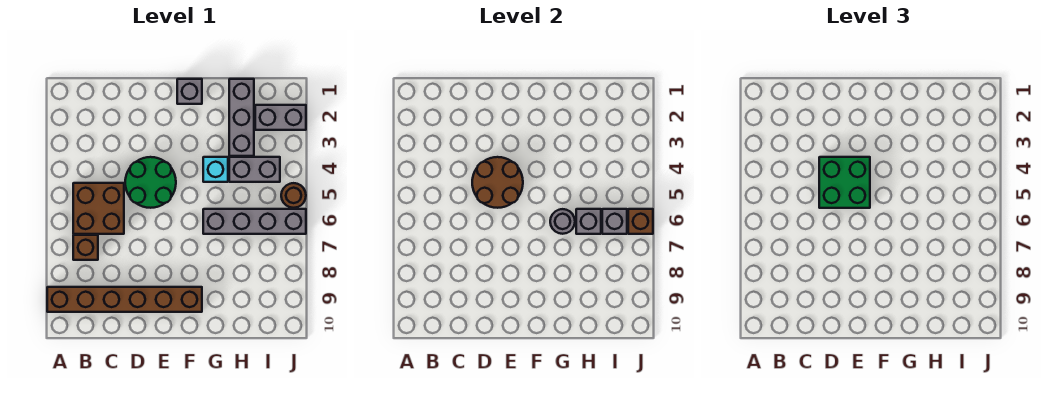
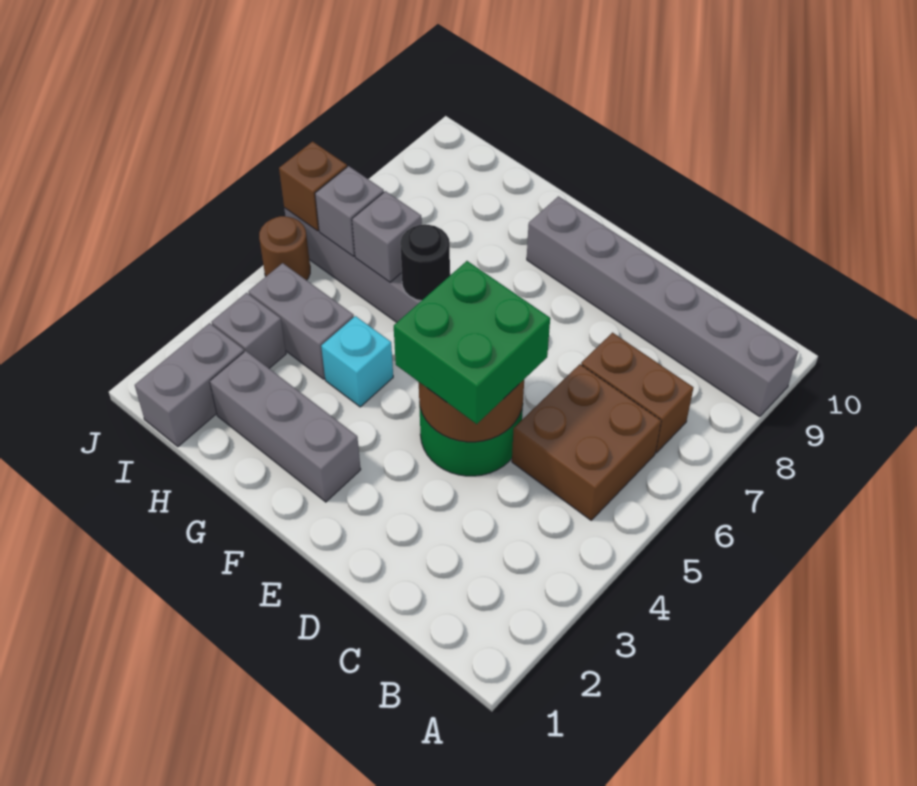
brown 1x6 brick [47,287,202,312] -> grey 1x6 brick [527,196,798,417]
brown 1x1 brick [73,235,98,260] -> brown 1x2 brick [581,333,694,453]
grey 1x1 brick [177,79,202,104] -> grey 1x1 brick moved to [212,293,286,368]
grey 1x1 round brick [550,209,575,234] -> black 1x1 round brick [400,224,450,301]
grey 1x3 brick [229,79,254,156] -> grey 1x3 brick turned to [210,351,361,502]
grey 1x2 brick [255,105,306,130] -> grey 1x2 brick turned to [135,323,244,446]

